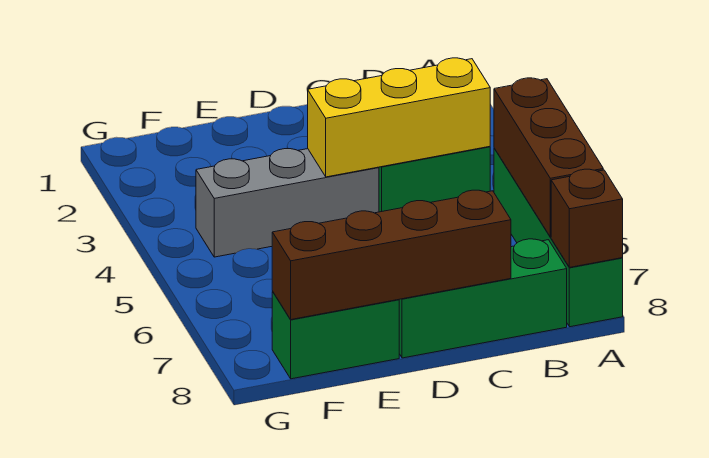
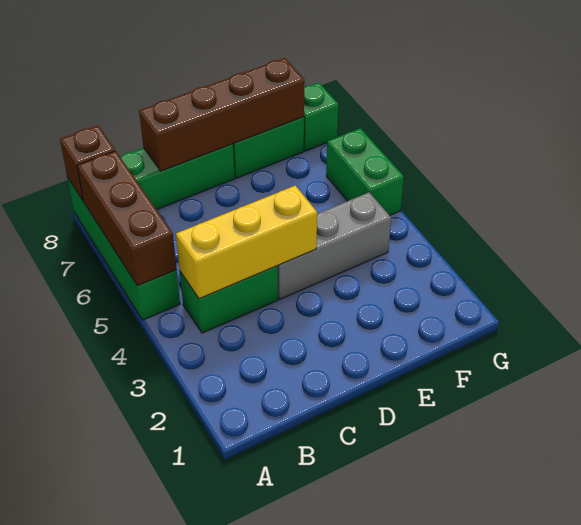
none -> green 1x2 brick [326,128,404,215]
none -> green 1x1 brick [304,83,338,151]

